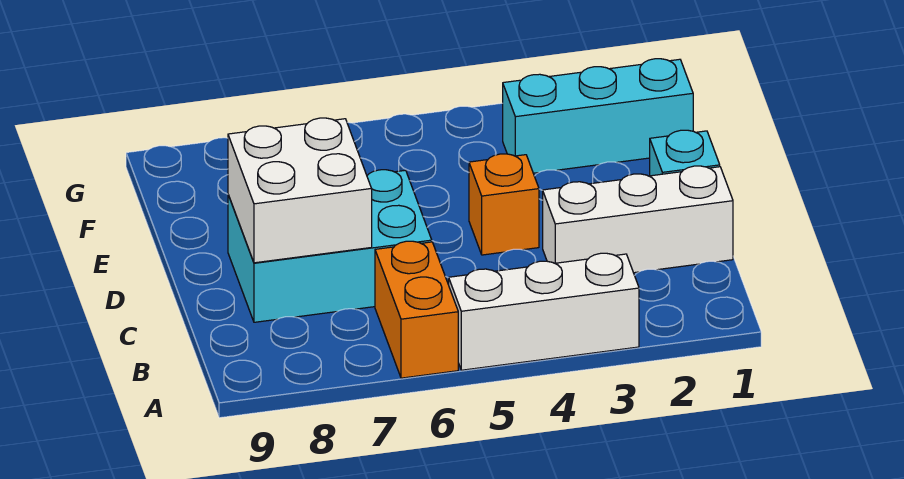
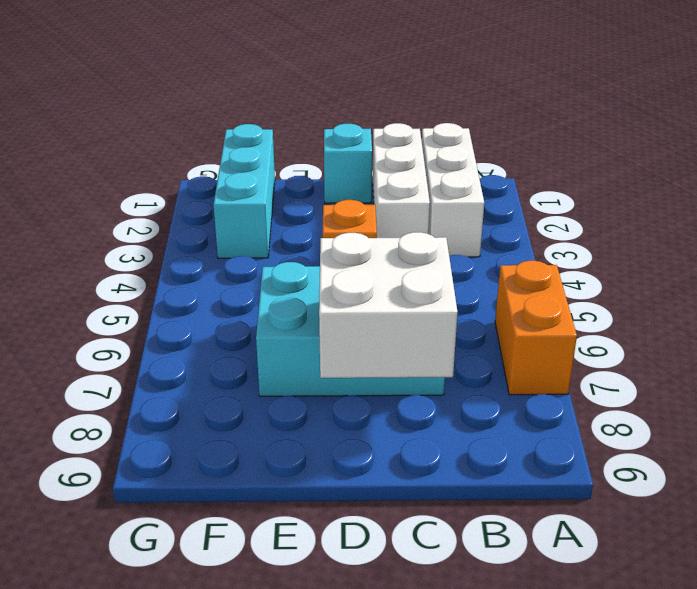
white 1x3 brick [449,253,639,370] -> white 1x3 brick moved to [422,123,484,257]
orange 1x2 brick [375,241,458,378] -> orange 1x2 brick turned to [495,261,577,395]
cyan 2x3 brick [228,170,432,322] -> cyan 2x3 brick turned to [256,262,445,396]

